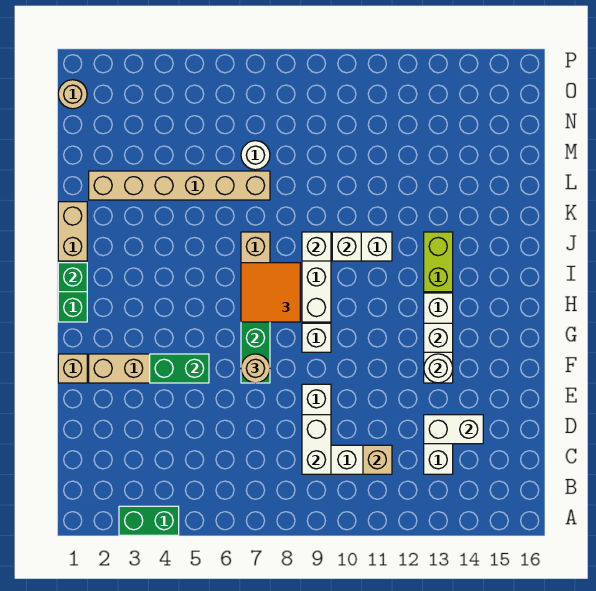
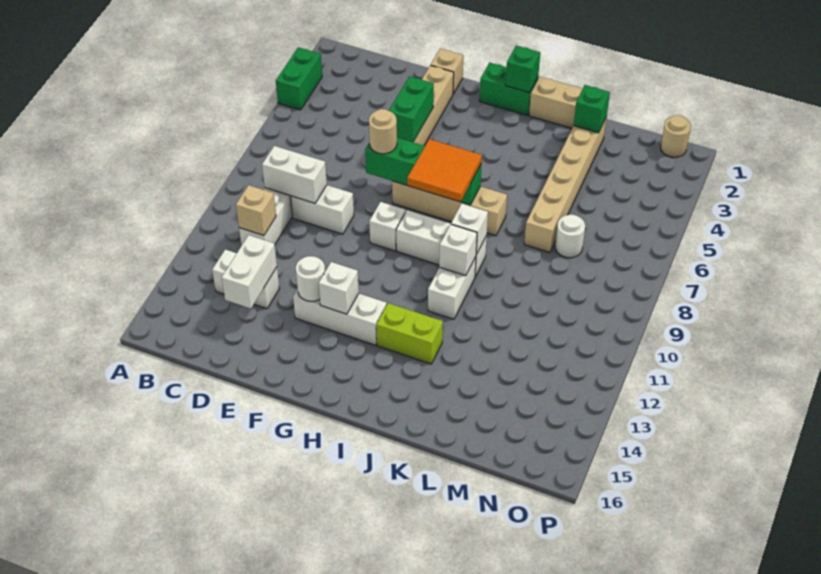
none -> green 1x1 brick [574,85,610,133]

